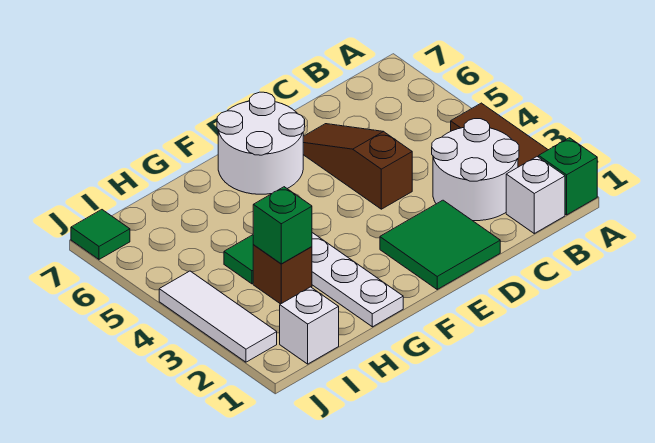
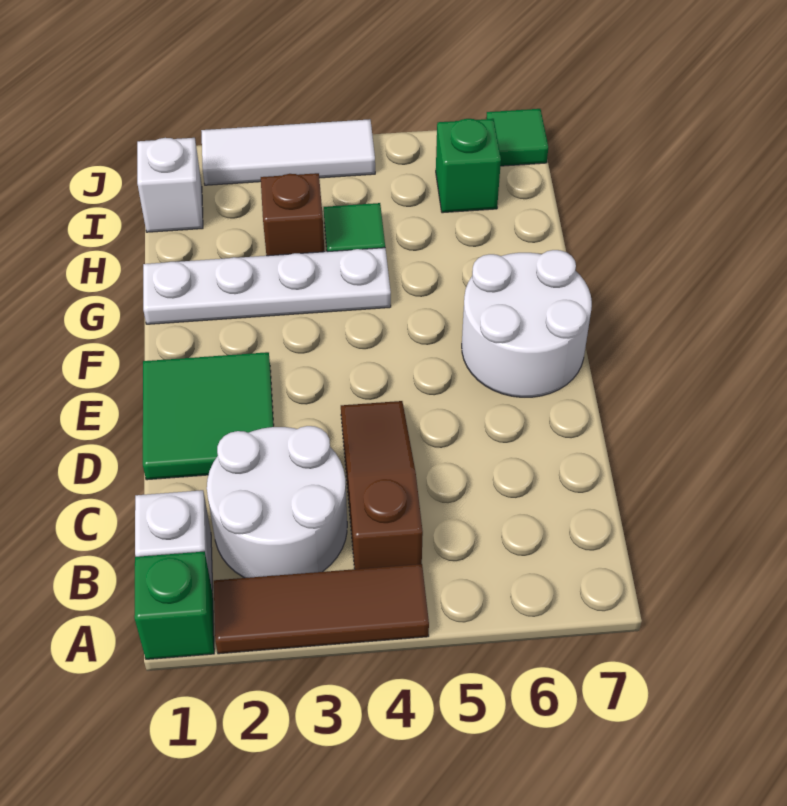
brown 1x3 slope [303,124,412,209] -> brown 1x3 slope turned to [341,401,423,569]
green 1x1 brick [253,187,312,264] -> green 1x1 brick moved to [436,119,501,213]

